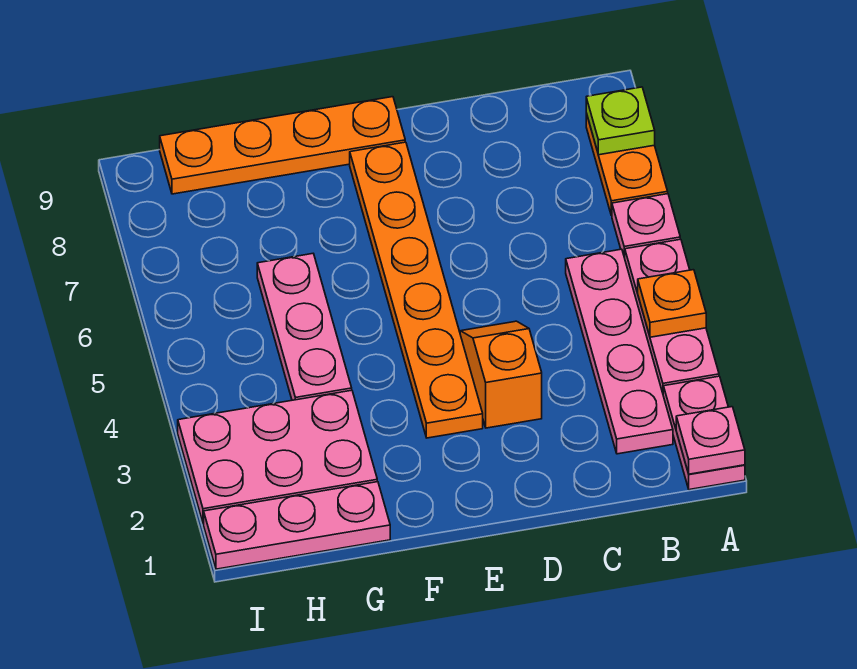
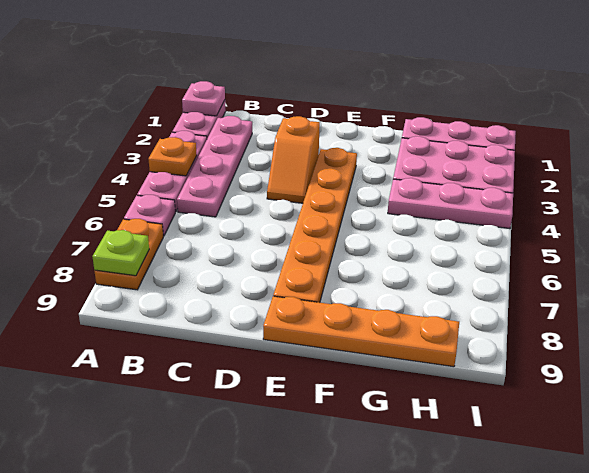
pink 1x3 plate [257,254,352,400] -> pink 1x3 plate turned to [388,178,513,229]

